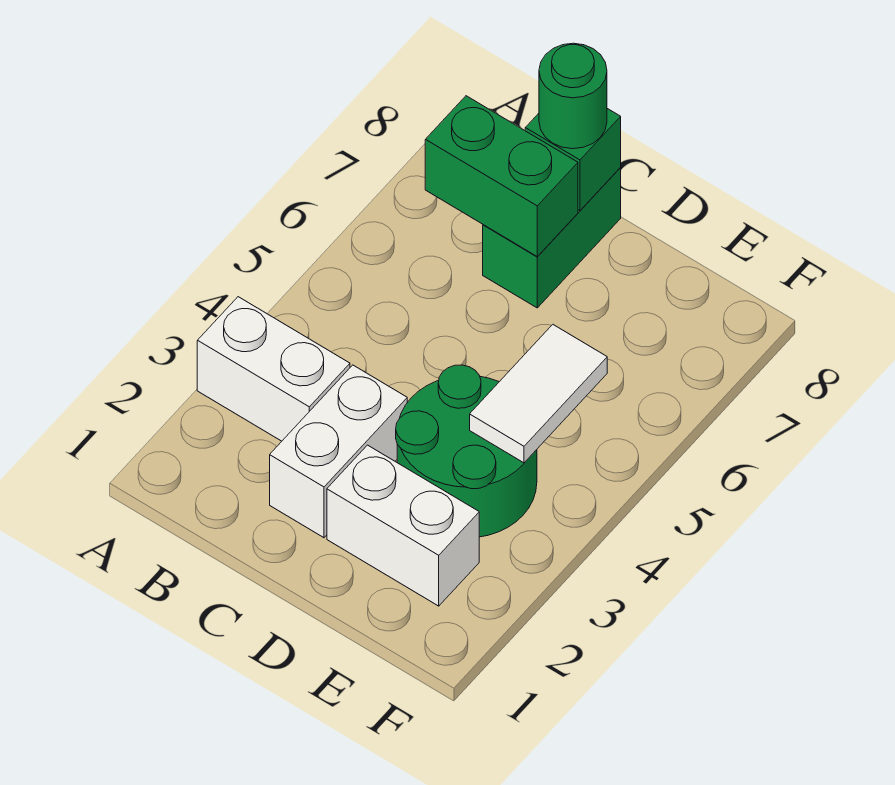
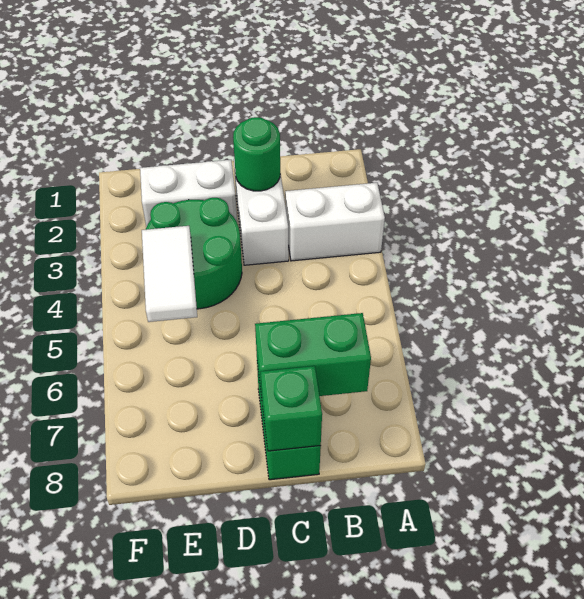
green 1x1 round brick [539,43,607,149] -> green 1x1 round brick moved to [233,117,280,191]

